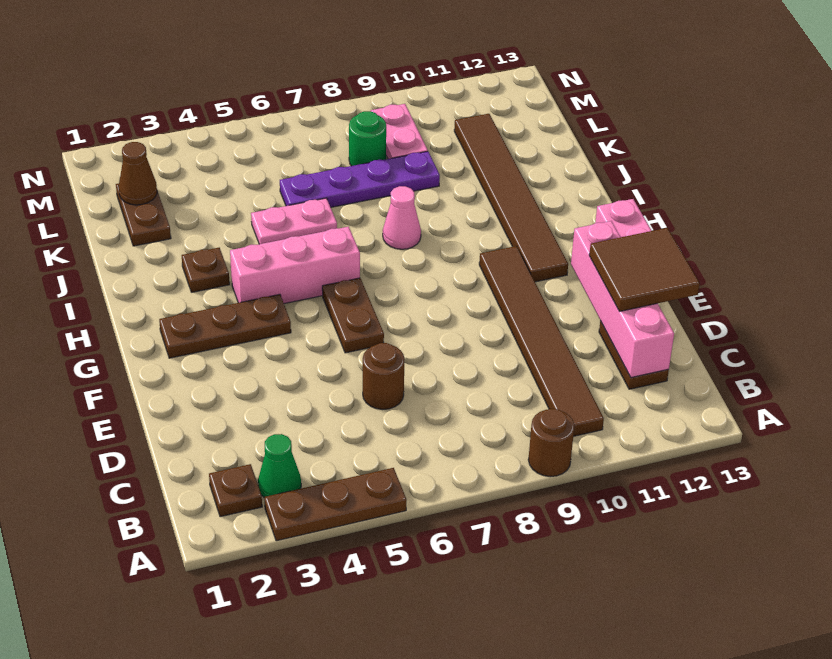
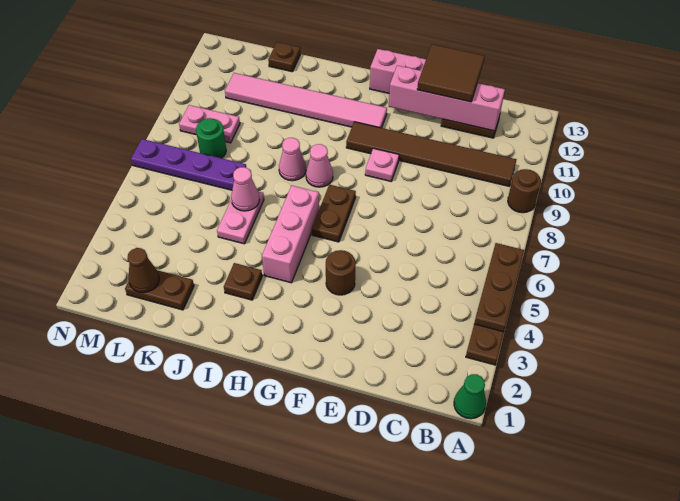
brown 1x1 plate [209,464,262,517] -> brown 1x1 plate moved to [268,42,300,72]
green 1x1 cone [258,434,301,497] -> green 1x1 cone moved to [454,374,486,419]
brown 1x1 round brick [363,343,405,409] -> brown 1x1 round brick moved to [326,250,356,295]
brown 1x2 plate [322,278,384,353] -> brown 1x2 plate turned to [312,185,356,242]
none -> pink 1x1 plate [365,148,399,181]
brown 1x3 plate [159,294,291,358] -> brown 1x3 plate moved to [474,243,524,332]
brown 1x6 tile [454,114,568,282] -> pink 1x6 tile [225,73,387,128]
none -> pink 1x1 cone [306,144,333,187]
none -> pink 1x1 cone [231,167,259,211]
purple 1x4 plate [280,151,440,207] -> purple 1x4 plate turned to [131,139,246,190]

